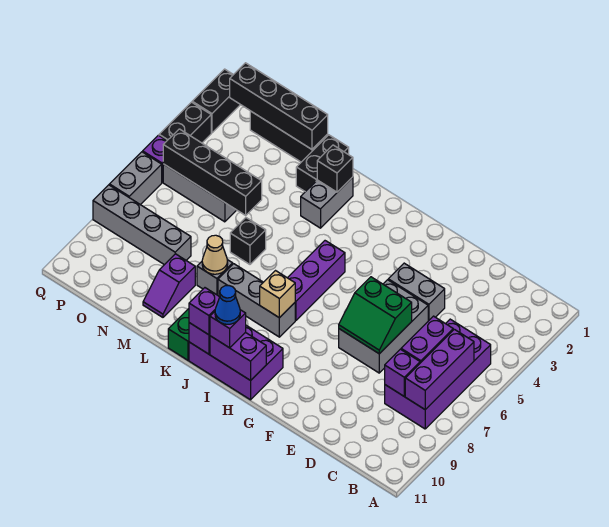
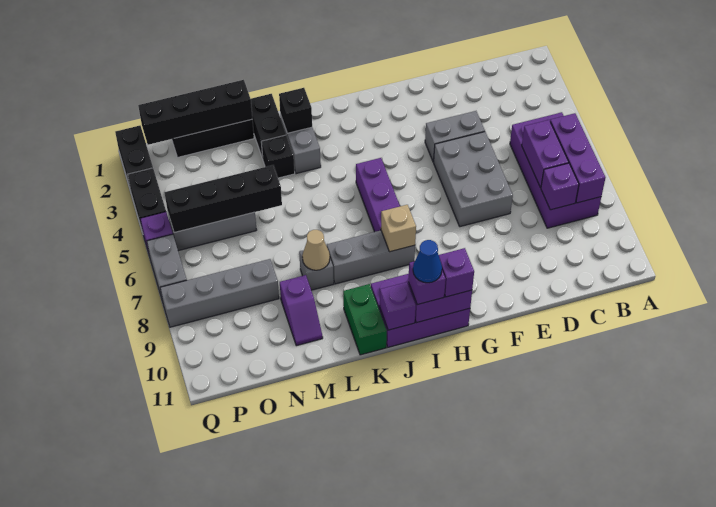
green 2x2 slope [339,277,412,354] -> none
purple 1x1 brick [189,288,219,335] -> purple 1x1 brick moved to [439,248,474,297]
black 1x1 brick [230,218,266,264] -> black 1x1 brick moved to [261,135,295,178]

